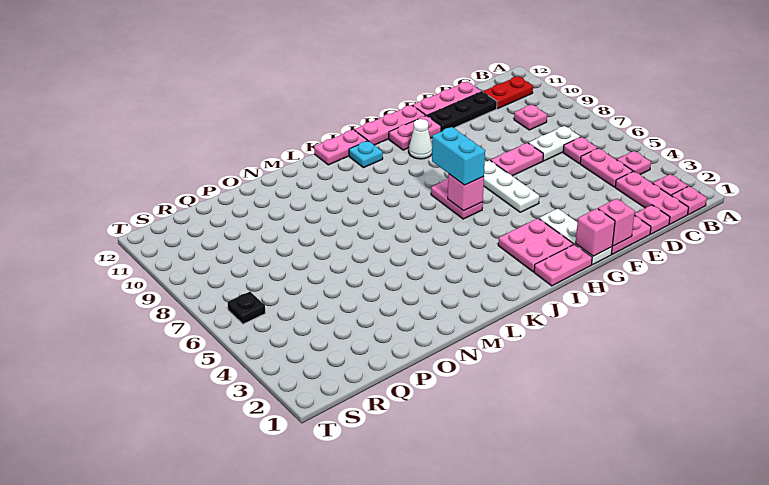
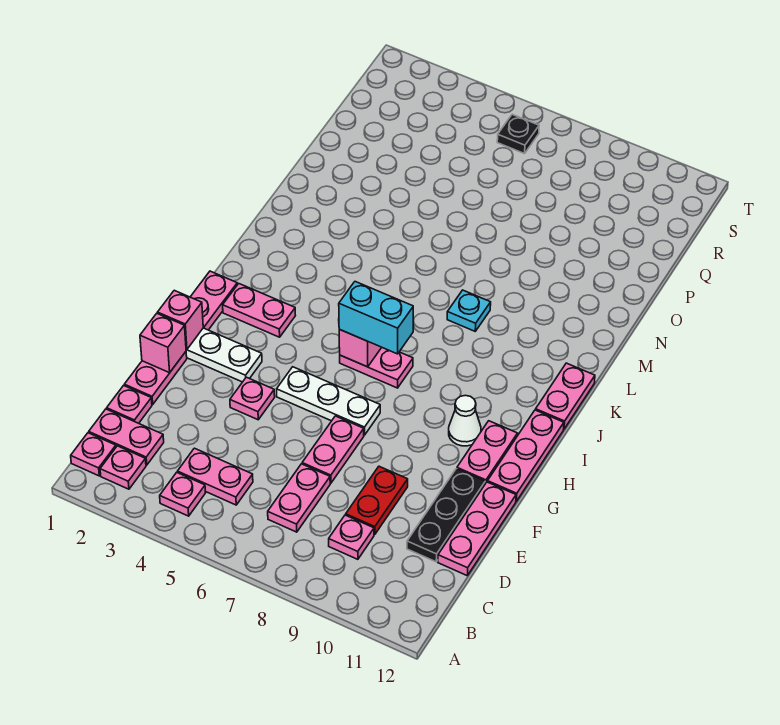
red 1x2 plate [483,76,533,109] -> red 1x2 plate moved to [346,466,408,535]
pink 1x3 plate [615,171,689,224] -> pink 1x2 plate [89,409,164,465]
pink 1x1 plate [563,137,598,164] -> pink 1x1 plate moved to [230,377,275,420]
white 1x2 plate [529,126,580,161] -> pink 1x2 plate [268,464,330,532]
pink 2x2 plate [498,218,574,272] -> pink 1x2 plate [223,284,295,337]
cyan 1x1 plate [349,141,383,168] -> cyan 1x1 plate moved to [447,290,491,331]

